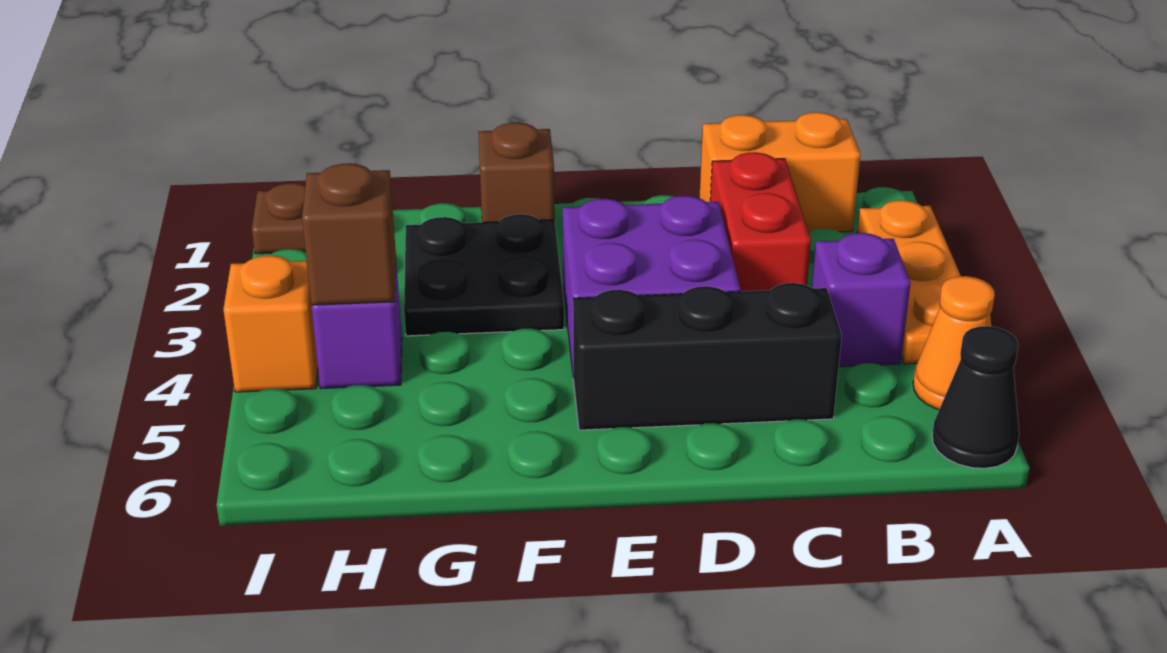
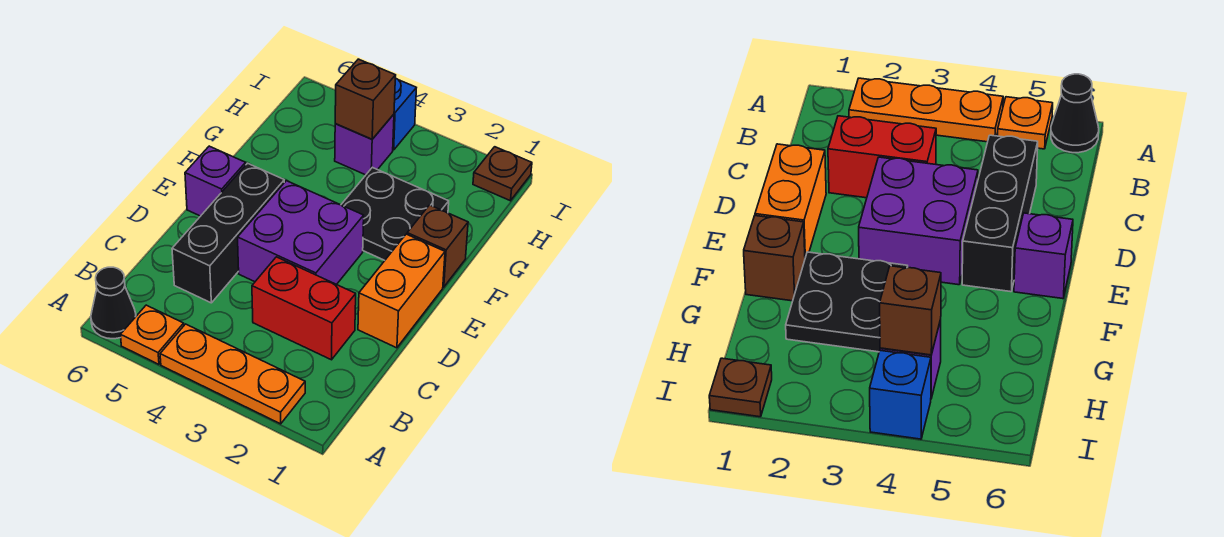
orange 1x1 cone [913,276,995,410] -> orange 1x1 plate [121,305,184,364]
orange 1x2 brick [699,112,861,232] -> orange 1x2 brick moved to [358,234,445,348]
purple 1x1 brick [812,233,911,367] -> purple 1x1 brick moved to [185,146,246,216]
orange 1x1 brick [223,255,318,392] -> blue 1x1 brick [393,78,416,150]

